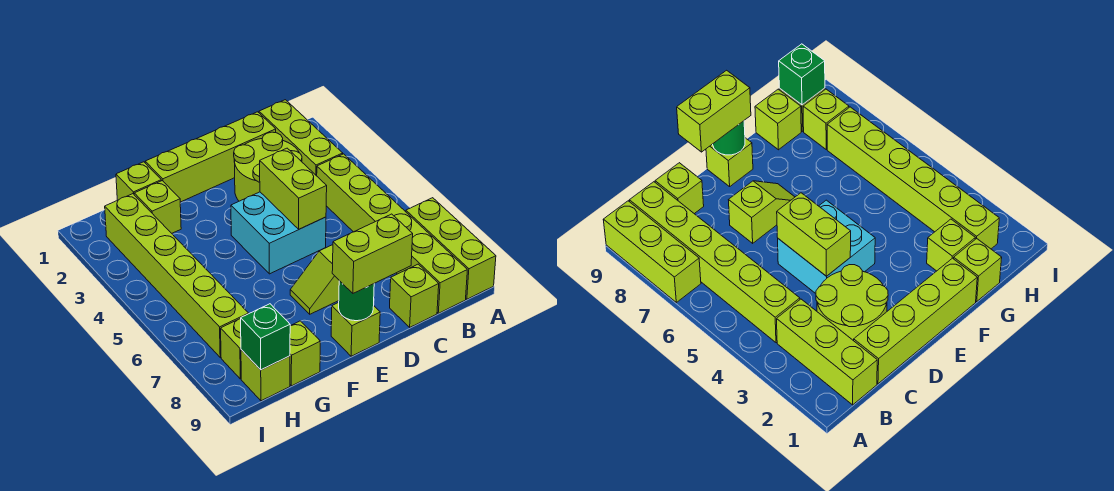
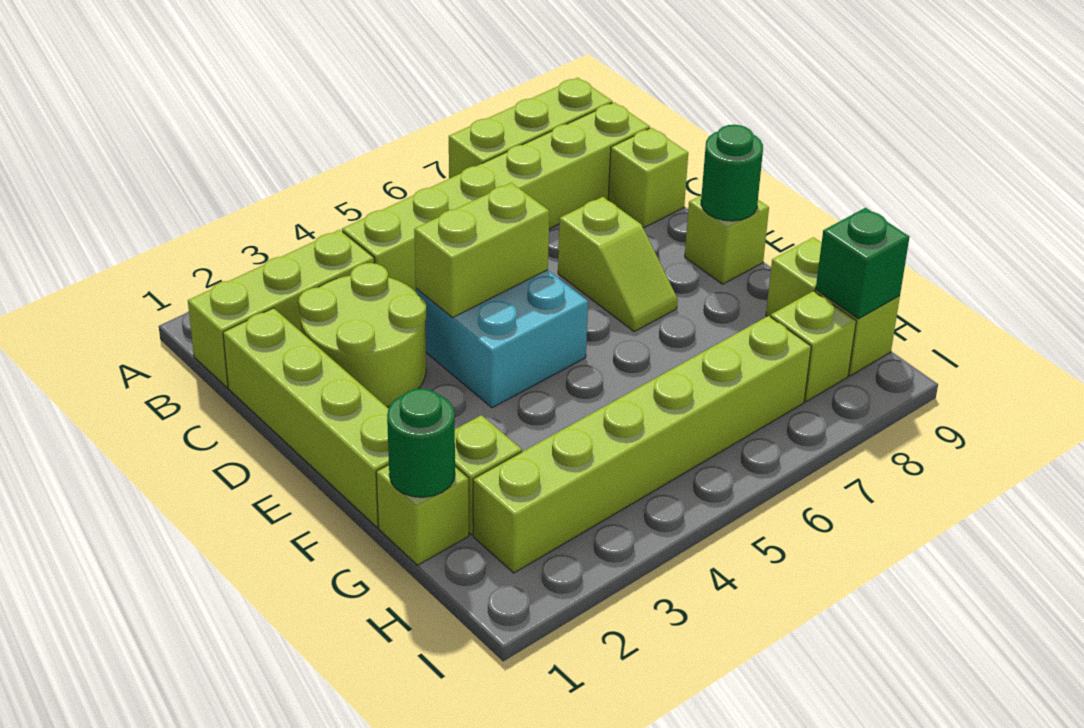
lime 1x2 brick [332,214,413,293] -> none
none -> green 1x1 round brick [387,388,455,497]

